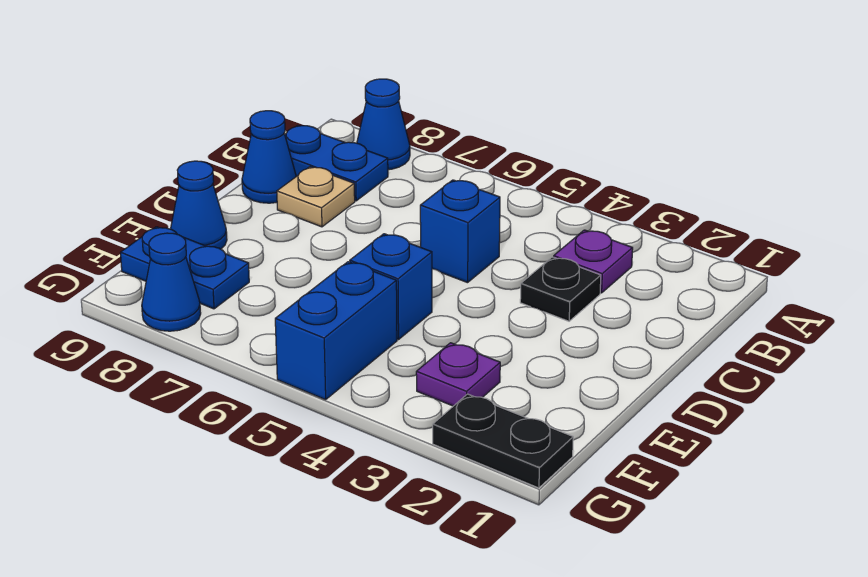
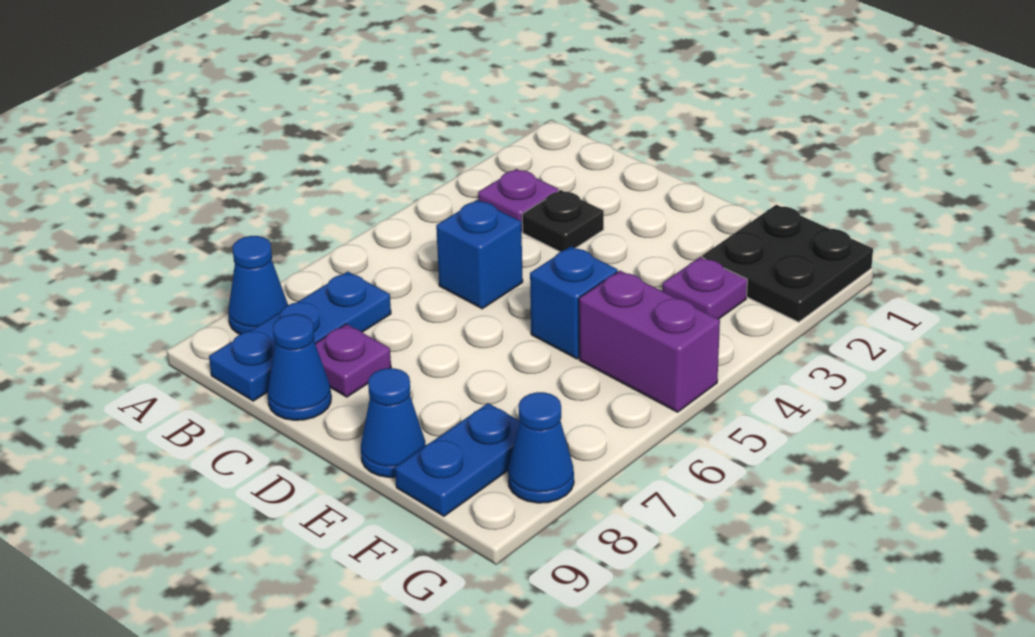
blue 1x2 plate [285,125,388,201] -> blue 1x3 plate [209,271,391,401]
tan 1x1 plate [277,167,355,227] -> purple 1x1 plate [315,324,391,397]
blue 1x2 brick [275,262,397,400] -> purple 1x2 brick [579,271,720,412]
black 1x2 plate [433,394,573,488] -> black 2x2 plate [702,205,873,322]

